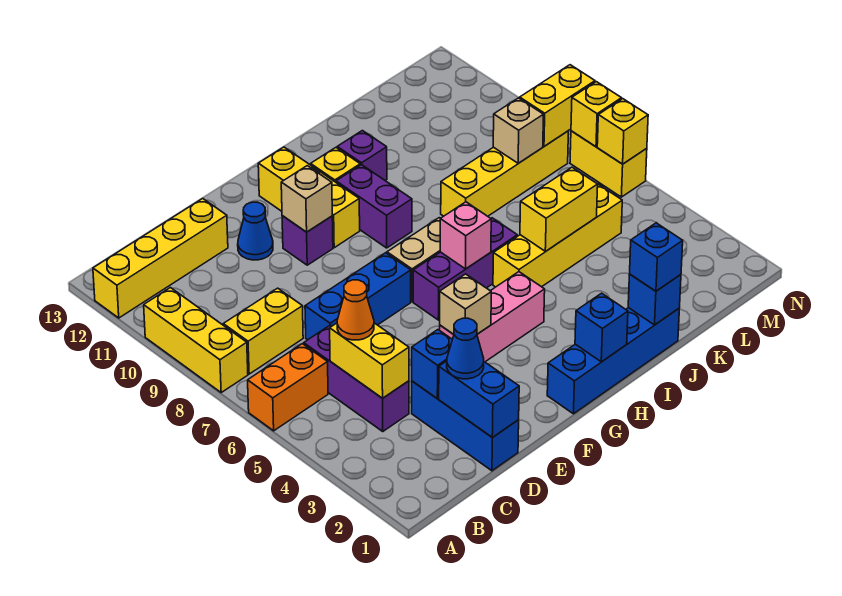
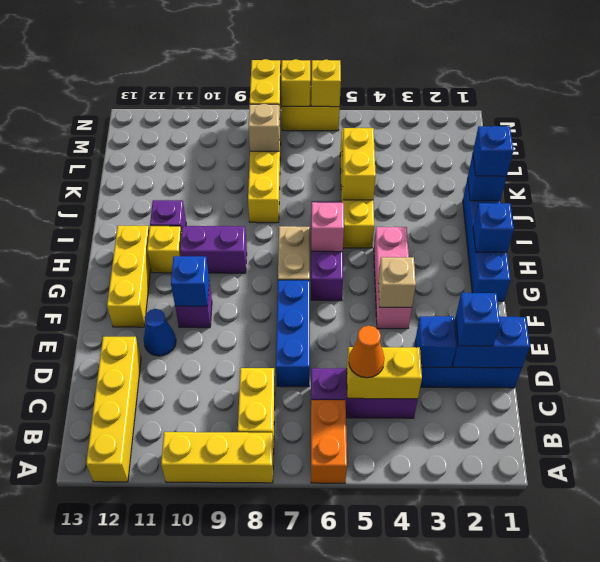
blue 1x1 cone [447,318,484,379] -> blue 1x1 brick [456,293,500,346]
tan 1x1 brick [281,166,332,232] -> blue 1x1 brick [171,256,209,306]
yellow 1x3 brick [258,147,360,248] -> yellow 1x3 brick turned to [107,226,151,327]

